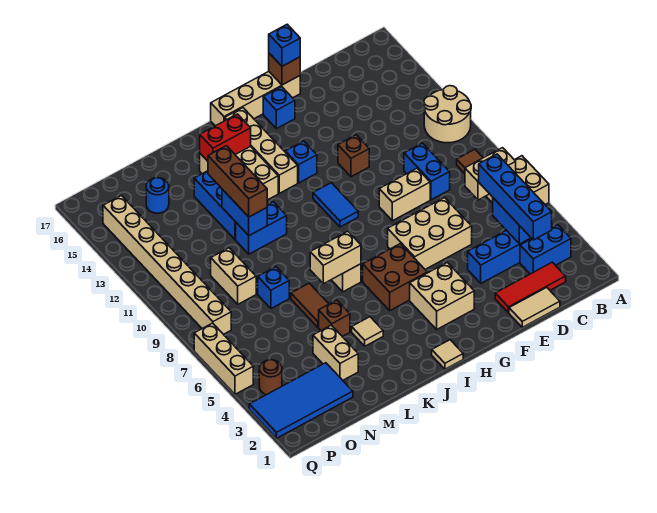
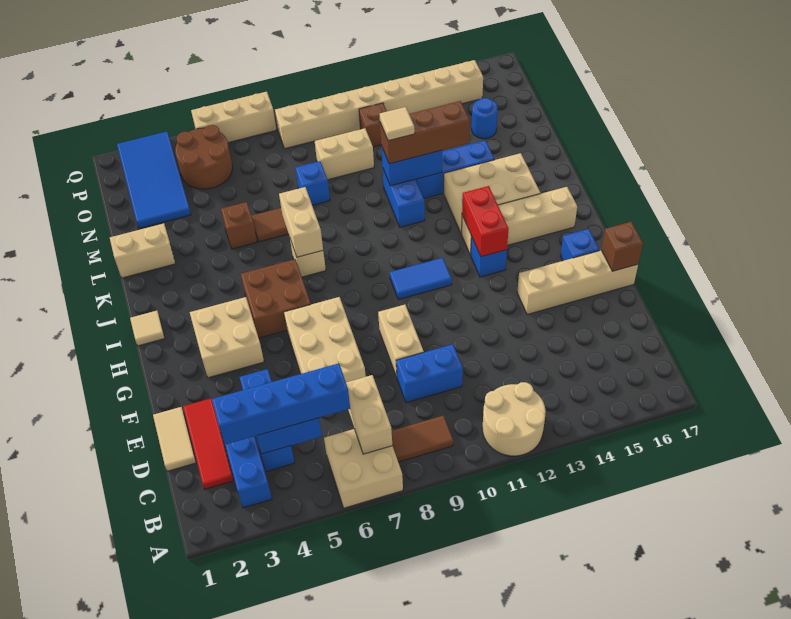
brown 1x1 brick [338,135,369,177] -> brown 1x1 brick moved to [359,103,387,147]
tan 1x4 brick [211,72,300,126] -> tan 1x4 brick turned to [517,250,638,314]
blue 1x1 brick [269,24,300,66] -> none
red 1x2 brick [200,114,251,161] -> red 1x2 brick moved to [462,186,509,257]
tan 1x1 tile [352,317,383,346] -> tan 1x1 tile moved to [380,107,415,141]
tan 1x2 brick [313,325,358,380] -> tan 1x2 brick moved to [110,223,175,278]
brown 1x1 round brick [259,360,282,395] -> brown 2x2 round brick [175,125,233,189]

